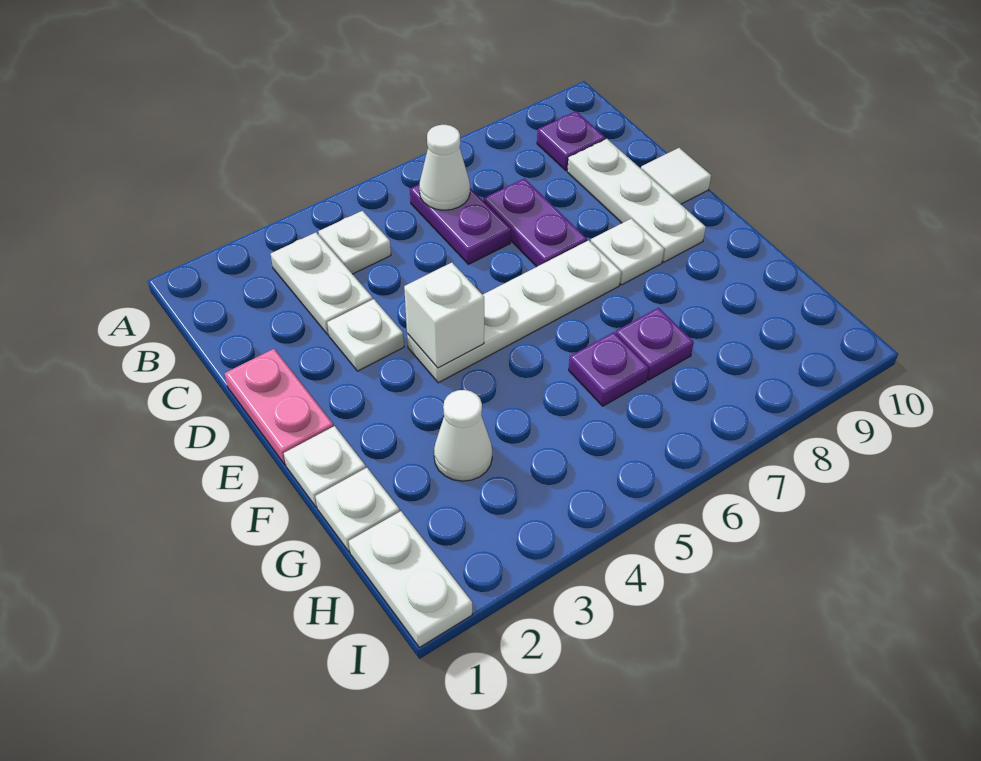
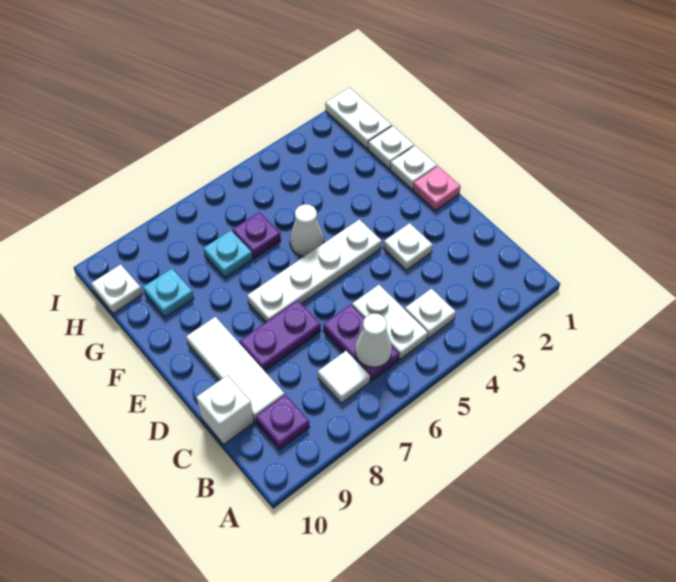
white 1x2 plate [271,232,373,335] -> white 1x2 plate moved to [352,285,428,359]
purple 1x2 plate [484,178,587,267] -> purple 1x2 plate turned to [240,301,321,371]
white 1x3 plate [567,139,706,262] -> white 1x3 tile [186,317,285,421]
pink 1x2 plate [225,349,333,465] -> pink 1x1 plate [413,166,461,211]
white 1x1 tile [641,148,711,204] -> white 1x1 tile moved to [318,351,370,403]
white 1x1 brick [404,263,484,368] -> white 1x1 brick moved to [196,375,254,444]
white 1x1 plate [591,219,664,285] -> white 1x1 plate moved to [92,264,143,313]
white 1x1 cone [434,390,492,481] -> white 1x1 cone moved to [290,204,324,257]
purple 1x1 plate [616,308,694,380] -> cyan 1x1 plate [203,230,253,278]
none -> cyan 1x1 plate [143,269,194,317]

